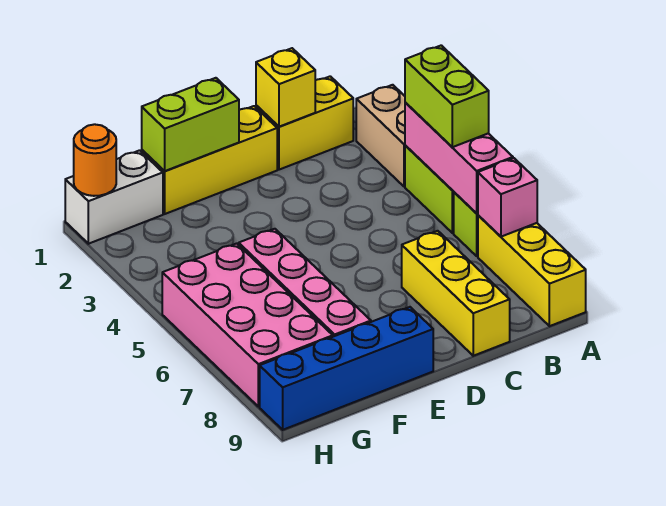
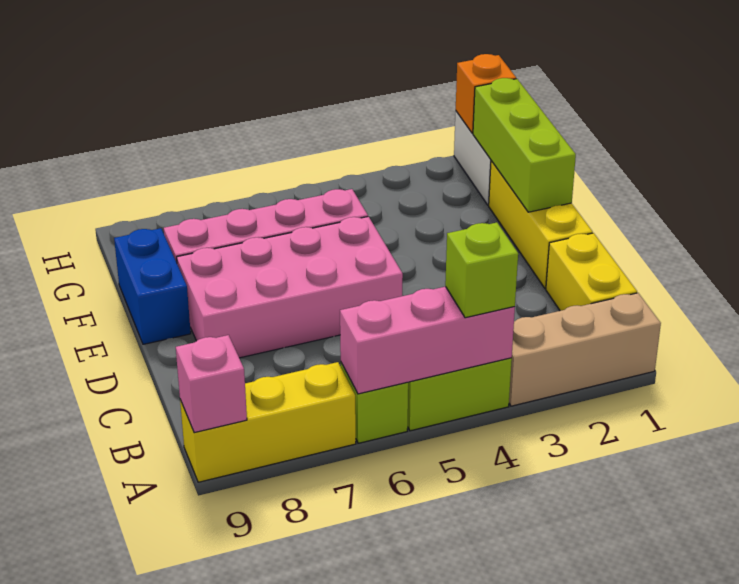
tan 1x2 brick [356,85,405,186] -> tan 1x3 brick [509,293,661,406]
lime 1x2 brick [405,45,489,147] -> lime 1x1 brick [445,222,518,318]
pink 1x1 brick [478,158,537,237] -> pink 1x1 brick moved to [176,335,247,433]
yellow 1x1 brick [256,48,315,127] -> none
yellow 1x3 brick [402,231,510,356] -> none
lime 1x2 brick [142,78,239,171] -> lime 1x3 brick [473,78,576,212]
blue 1x4 brick [260,307,433,430] -> blue 1x2 brick [114,228,191,344]
pink 2x4 brick [162,243,333,407] -> pink 2x4 brick moved to [177,216,403,358]
orange 1x1 round brick [74,124,116,196] -> orange 1x1 brick [456,54,516,133]

